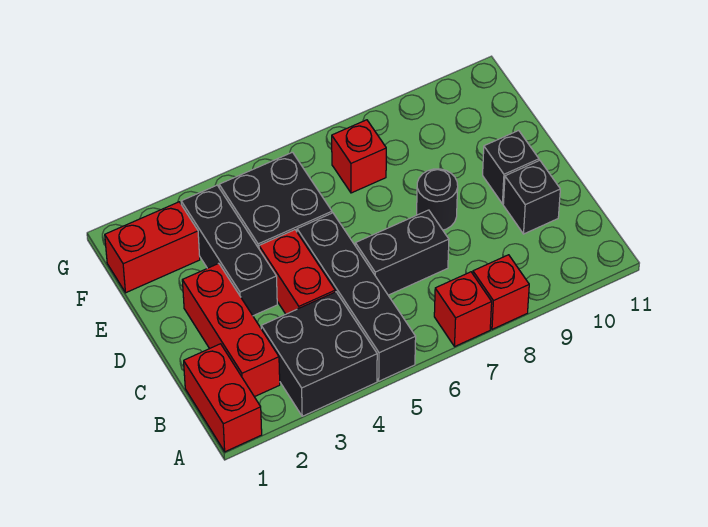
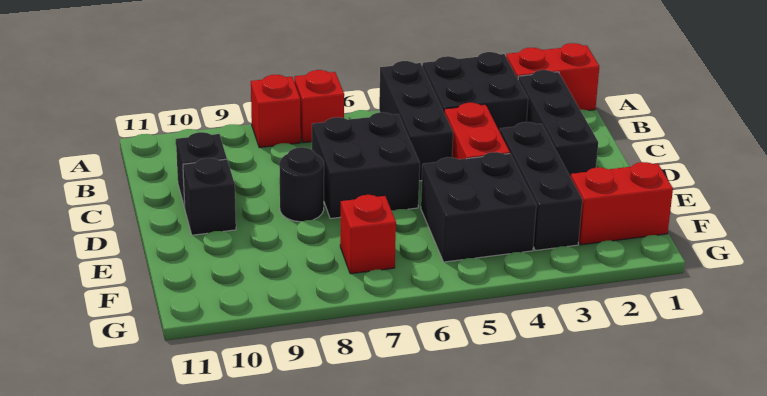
red 1x2 brick [184,344,262,452] -> red 1x2 brick turned to [506,43,599,111]
black 1x4 brick [297,213,416,381] -> black 1x3 brick [379,61,453,181]
red 1x3 brick [182,263,280,397] -> black 1x3 brick [518,70,598,177]
black 1x2 brick [355,210,449,295] -> black 2x2 brick [312,112,420,219]

